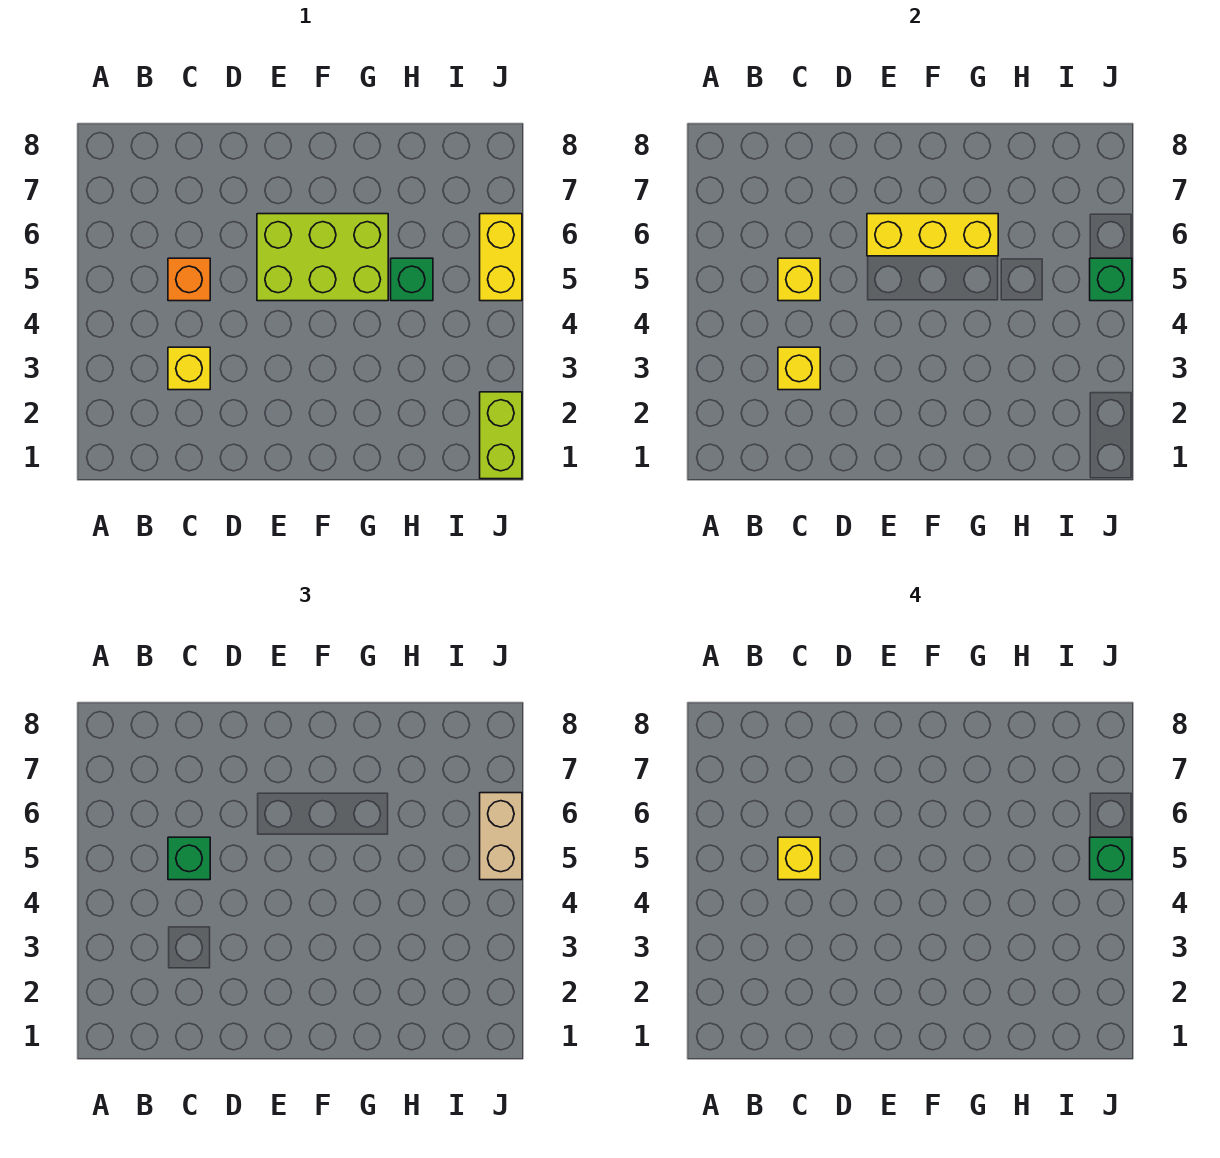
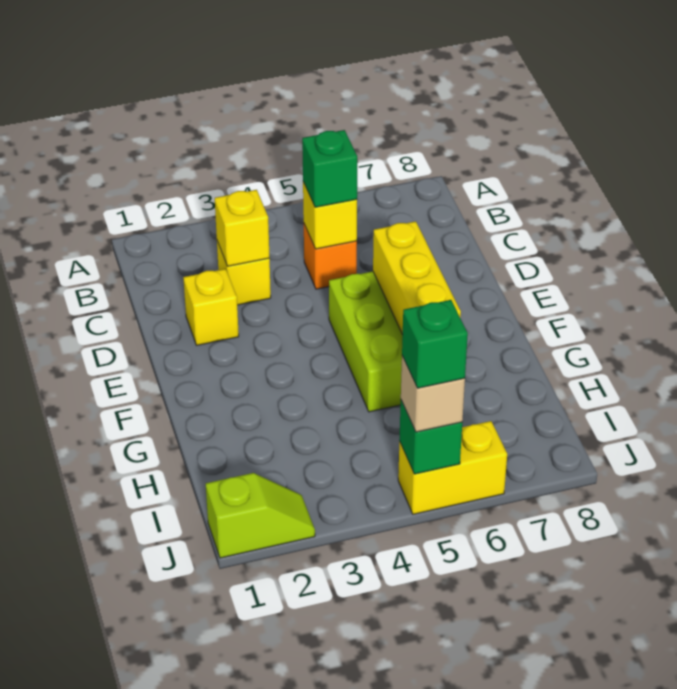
yellow 1x1 brick [778,837,820,880] -> yellow 1x1 brick moved to [183,269,239,345]
green 1x1 brick [391,258,433,301] -> none
lime 1x2 brick [480,392,522,479] -> lime 1x2 slope [206,473,315,558]
tan 1x2 brick [480,793,522,880] -> tan 1x1 brick [401,356,465,432]

